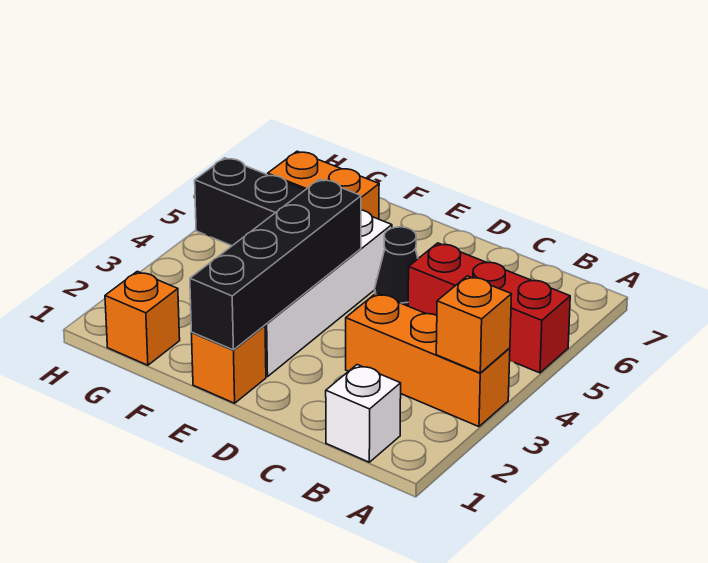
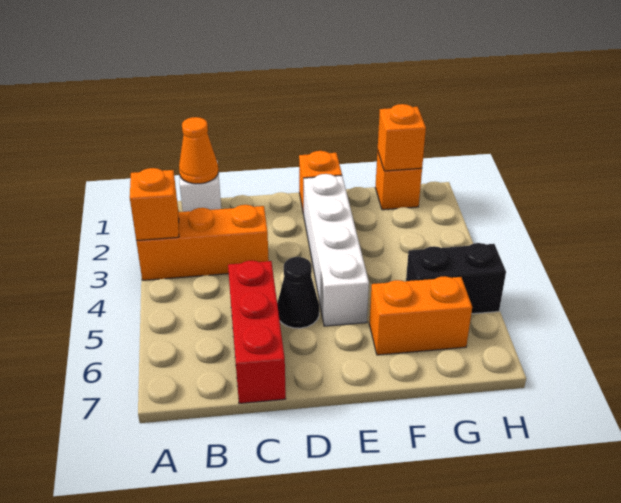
red 1x3 brick [408,243,570,373] -> red 1x3 brick turned to [228,260,286,403]
none -> orange 1x1 cone [179,117,218,184]
black 1x4 brick [190,179,361,350] -> none
none -> orange 1x1 brick [378,104,426,171]

